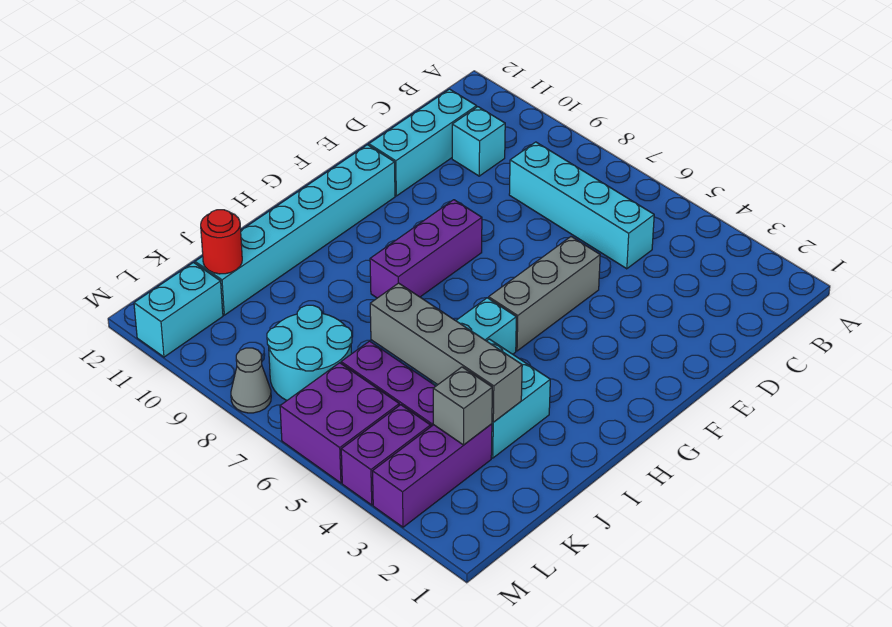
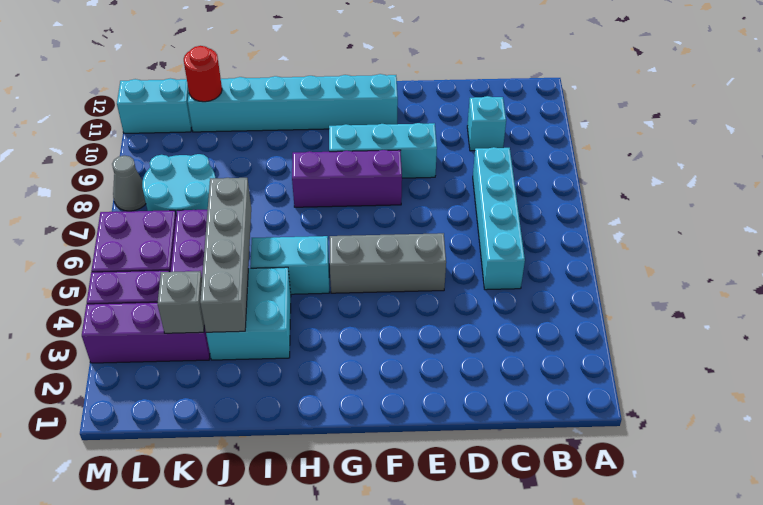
cyan 1x3 brick [369,89,477,196] -> cyan 1x3 brick moved to [329,123,437,178]

